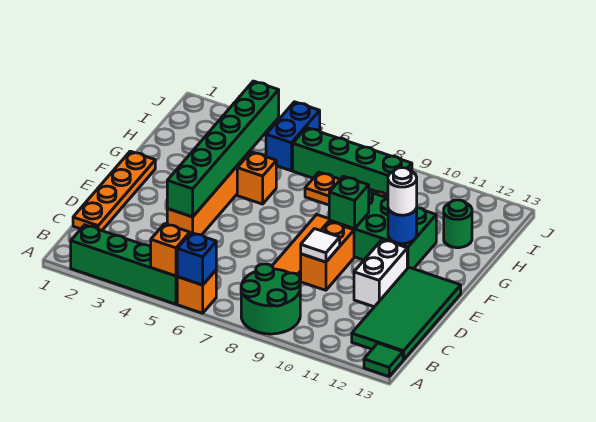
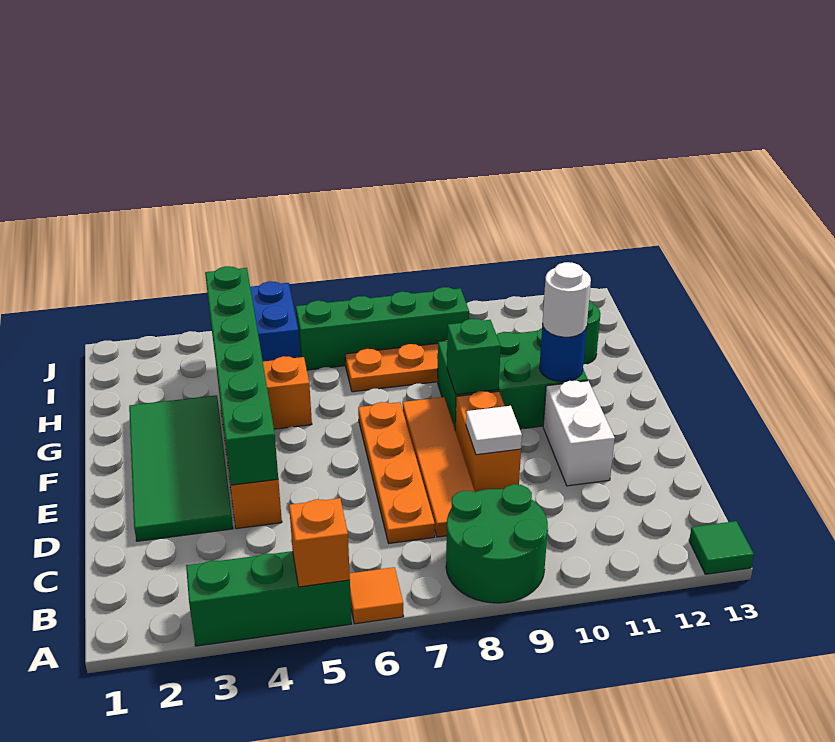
green 1x4 brick [71,225,177,304] -> green 1x3 brick [186,551,352,646]
orange 1x1 brick [177,270,216,313] -> orange 1x1 tile [350,567,404,624]
blue 1x1 brick [177,233,216,285] -> none
green 2x4 tile [352,268,461,360] -> green 2x4 tile moved to [129,395,233,541]
orange 1x4 plate [73,151,155,231] -> orange 1x4 plate moved to [358,402,435,543]

